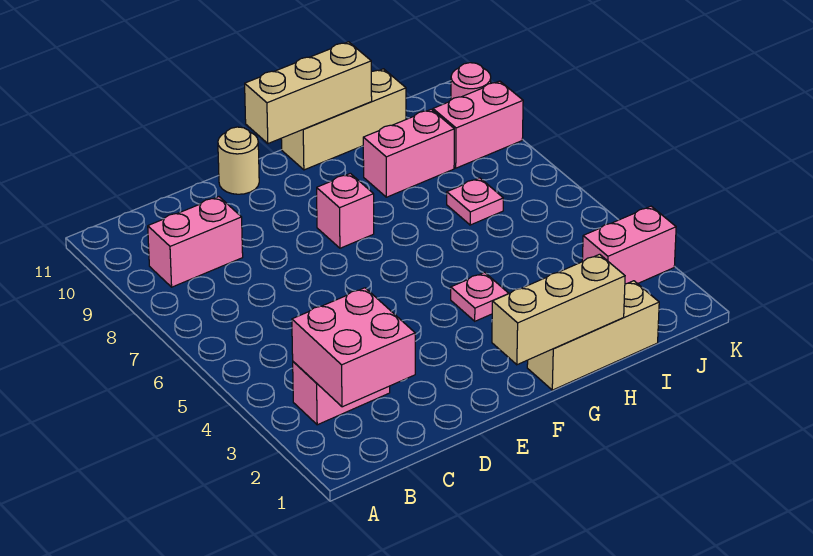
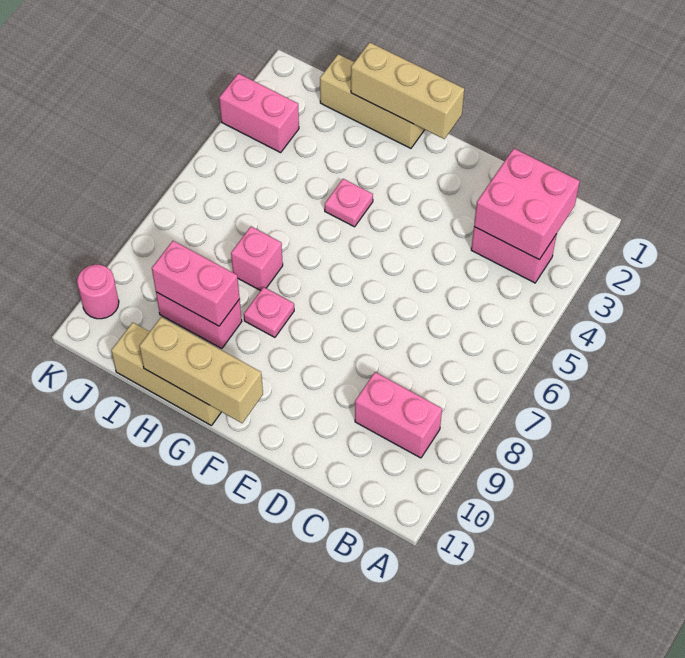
tan 1x1 round brick [218,127,259,194] -> none
pink 1x1 brick [317,173,374,248] -> pink 1x1 brick moved to [231,227,283,291]
pink 1x1 plate [447,178,503,225] -> pink 1x1 plate moved to [244,287,294,337]
pink 1x2 brick [433,81,523,168] -> pink 1x2 brick moved to [152,241,240,326]

